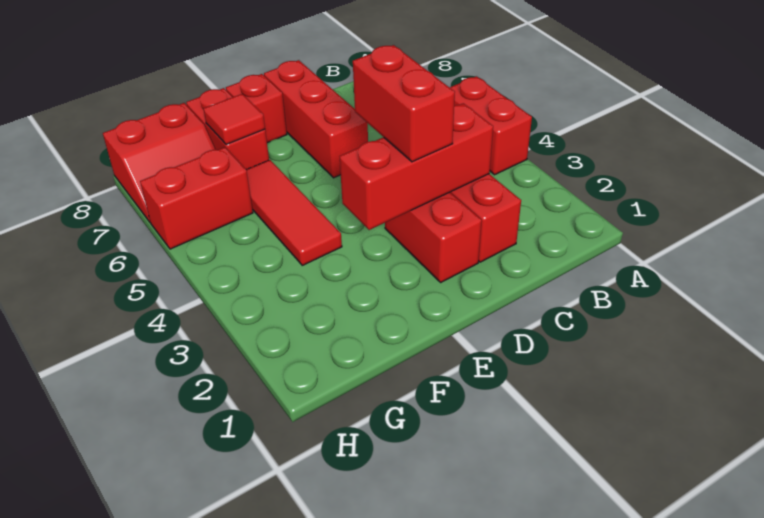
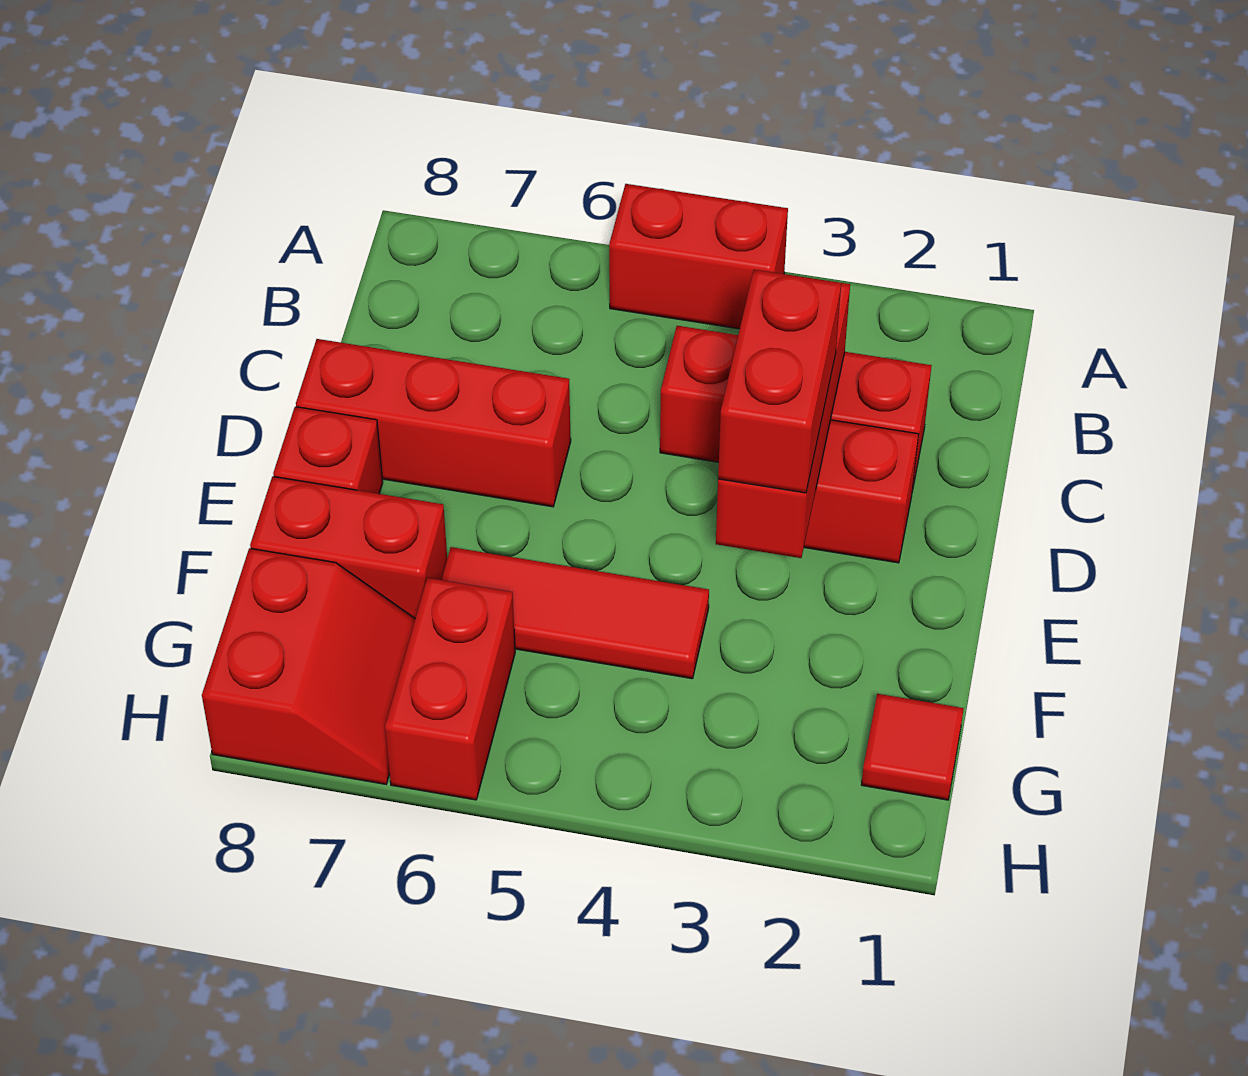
red 1x2 brick [353,45,455,162] -> red 1x2 brick turned to [718,270,841,493]
red 1x1 tile [204,94,265,144] -> red 1x1 tile moved to [861,694,964,800]

